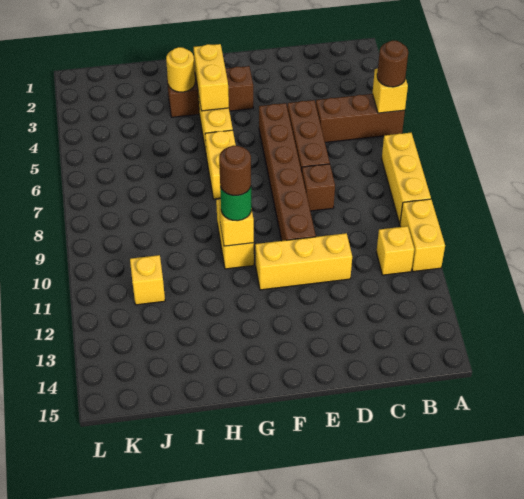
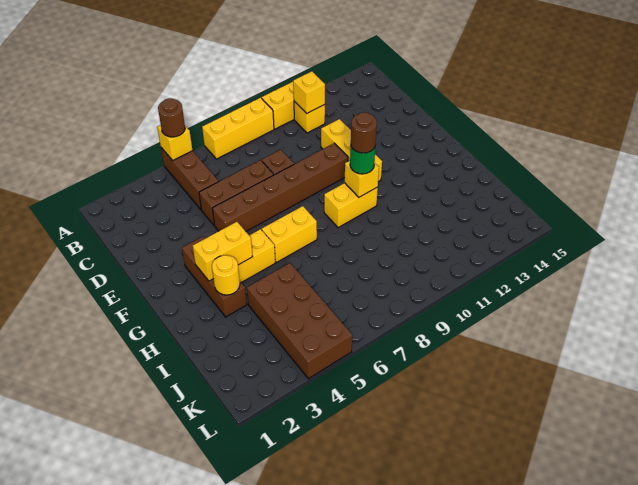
none -> brown 2x4 brick [247,263,352,379]
yellow 1x1 brick [130,255,165,305] -> yellow 1x1 brick moved to [293,71,325,113]

